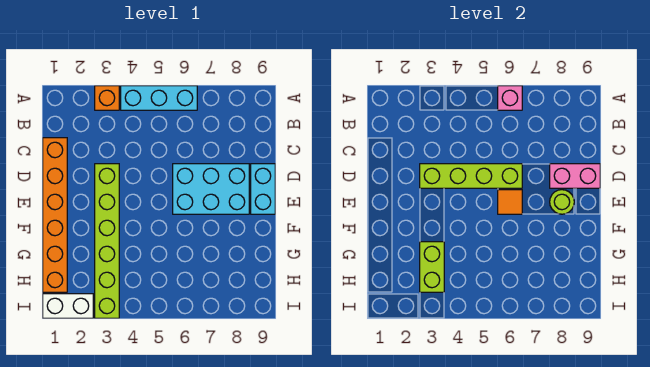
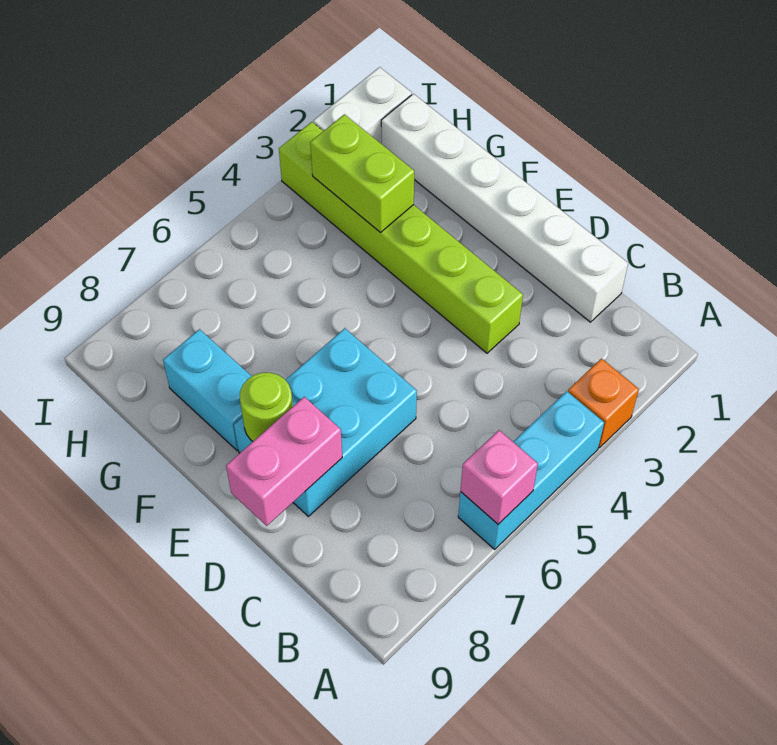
orange 1x6 brick [43,138,67,292] -> white 1x6 brick [381,94,628,322]
lime 1x4 brick [420,164,522,188] -> none
cyan 1x2 brick [251,164,275,214] -> cyan 1x2 brick moved to [163,329,252,450]
orange 1x1 tile [498,190,522,214] -> none

